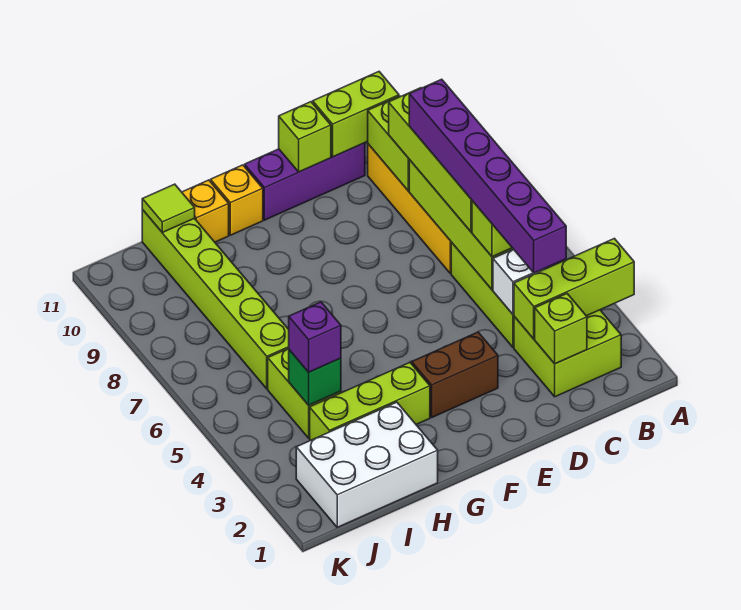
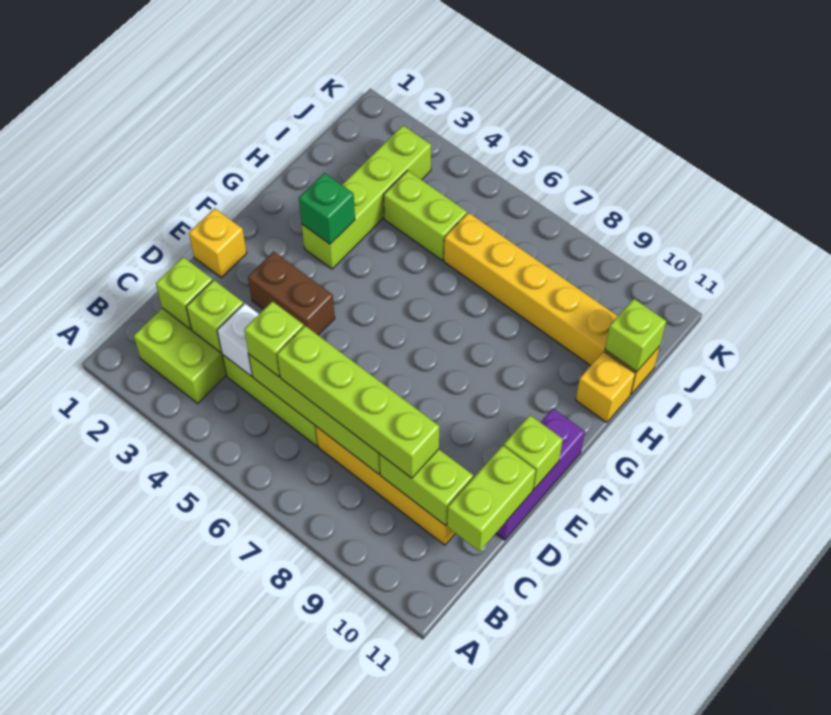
lime 1x3 brick [514,239,634,339] -> lime 1x1 brick [186,280,243,353]
purple 1x6 brick [409,79,566,273] -> none
brown 1x2 brick [412,332,498,417] -> brown 1x2 brick turned to [248,251,335,335]
lime 1x3 brick [310,363,430,441] -> lime 1x4 brick [302,126,431,269]
yellow 1x1 brick [211,165,263,235] -> yellow 1x1 brick moved to [189,208,247,278]
white 2x3 brick [296,402,438,527] -> none
green 1x1 brick [289,350,341,405] -> green 1x1 brick moved to [299,173,355,244]
purple 1x1 brick [288,302,341,372] -> none
lime 1x6 brick [142,210,289,389] -> yellow 1x6 brick [444,213,660,394]
lime 1x1 tile [142,184,195,232] -> lime 1x1 brick [605,299,666,372]

